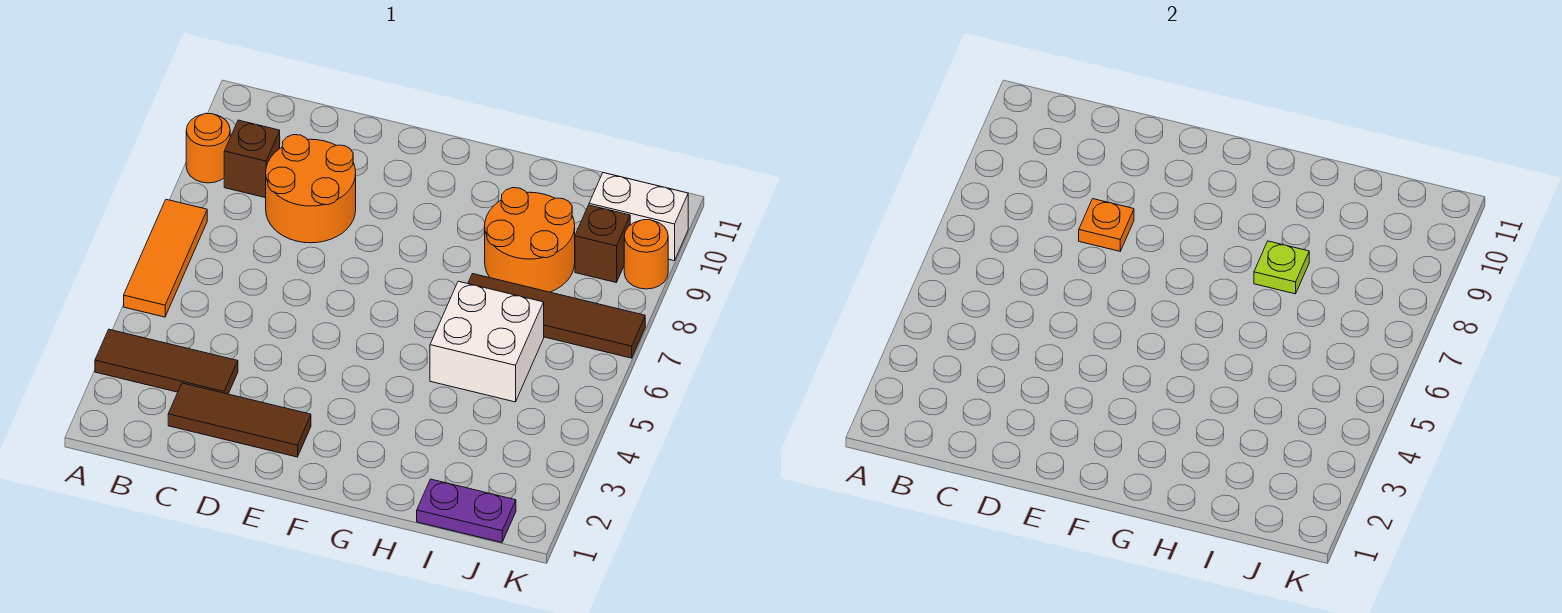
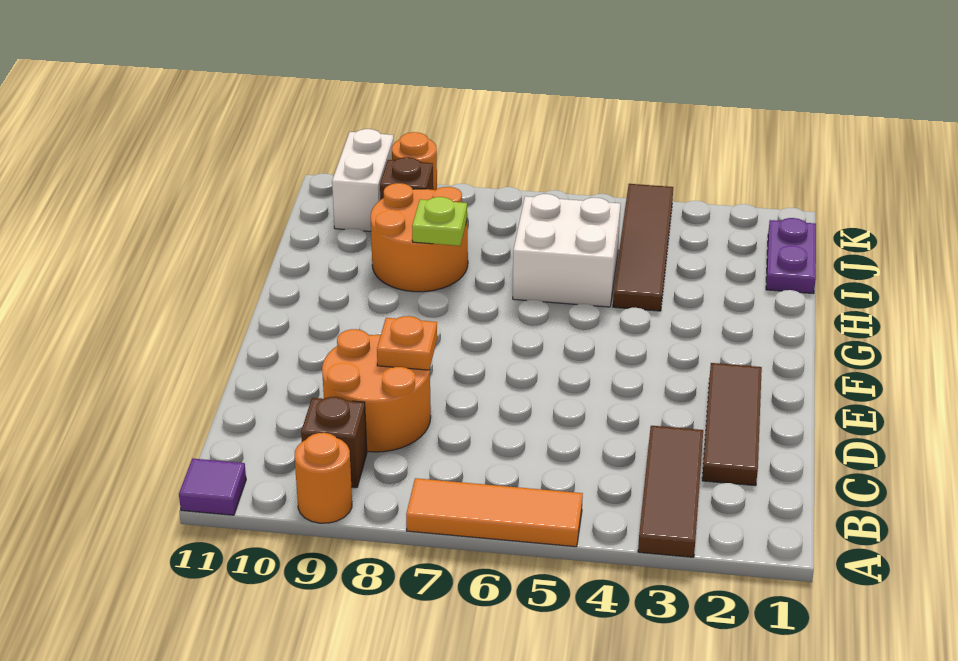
none -> purple 1x1 tile [179,459,246,515]
brown 1x4 tile [468,274,645,358] -> brown 1x4 tile moved to [613,184,673,311]

